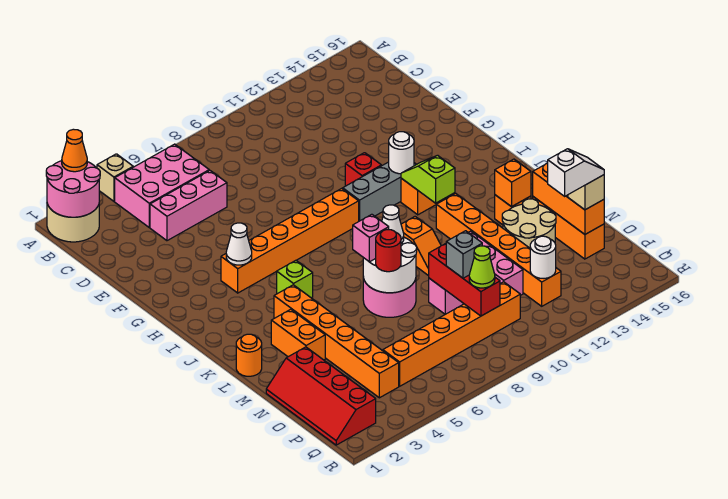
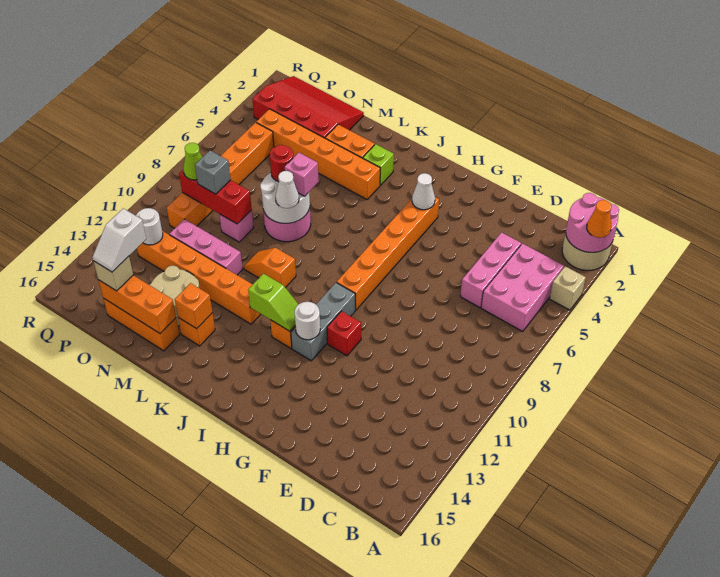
lime 1x1 brick [277,260,313,298] -> lime 1x1 brick moved to [363,144,394,185]
orange 1x1 round brick [236,334,262,376] -> none
red 2x4 slope [266,347,376,445] -> red 3x4 slope [252,76,364,138]

